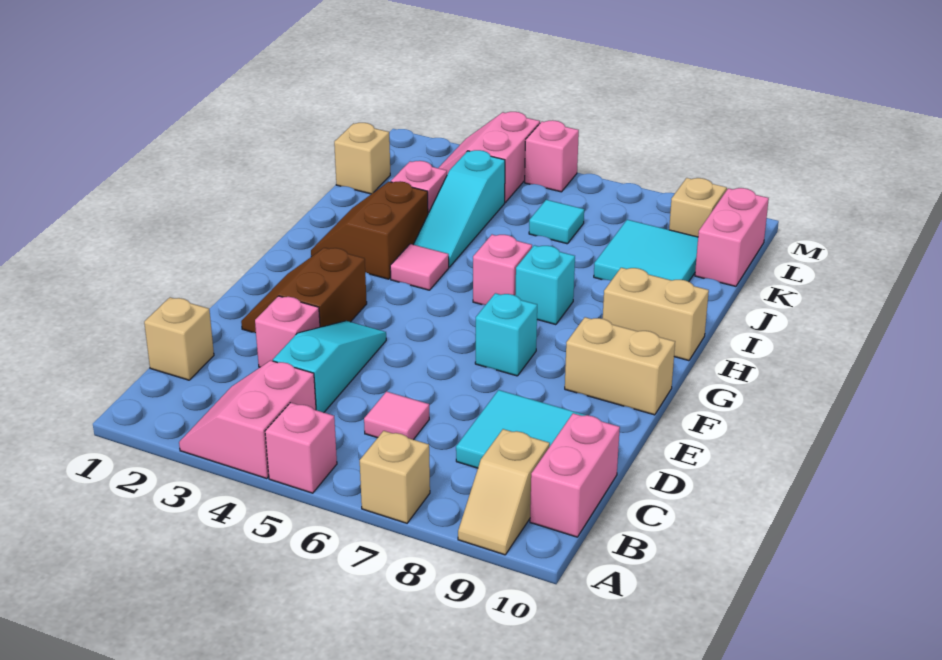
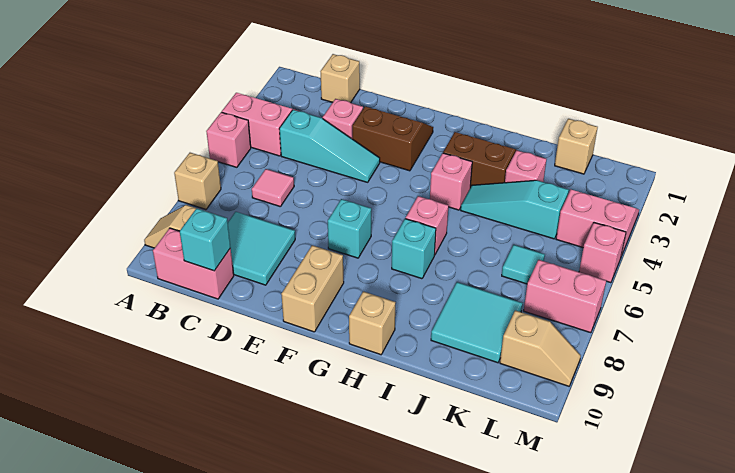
none -> cyan 1x1 brick [180,208,230,271]
pink 1x1 tile [390,244,449,290] -> pink 1x1 brick [430,153,472,210]
tan 1x2 brick [603,268,709,361] -> tan 1x1 brick [349,291,396,355]
pink 1x2 brick [695,188,769,286] -> pink 1x2 brick moved to [524,260,606,333]

